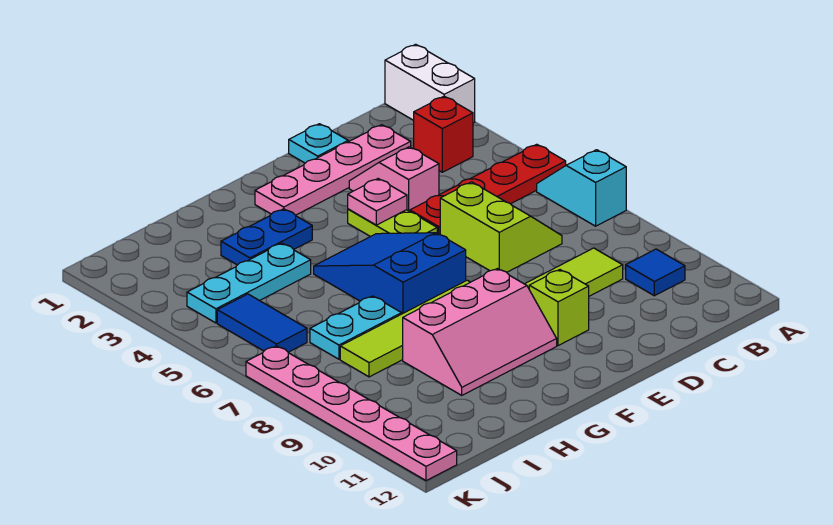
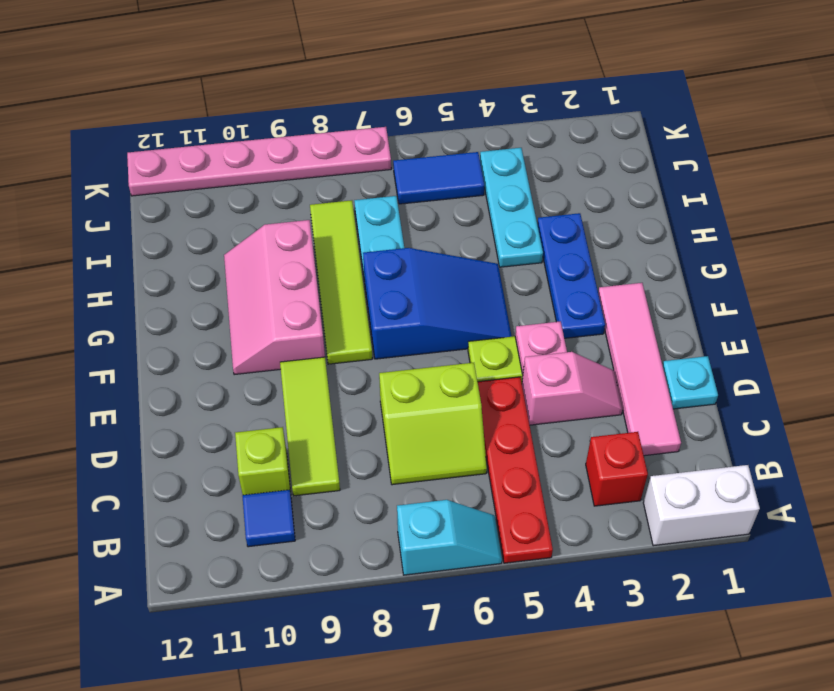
pink 1x4 plate [255,125,411,215] -> pink 1x4 tile [598,283,681,456]
lime 1x1 brick [529,270,589,346] -> lime 1x1 brick moved to [235,427,291,495]
blue 1x2 plate [221,209,312,265] -> blue 1x3 plate [537,213,605,338]

